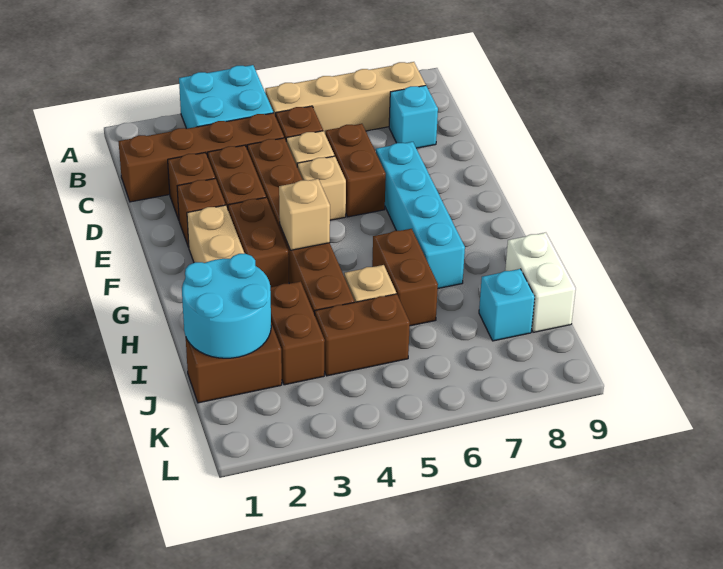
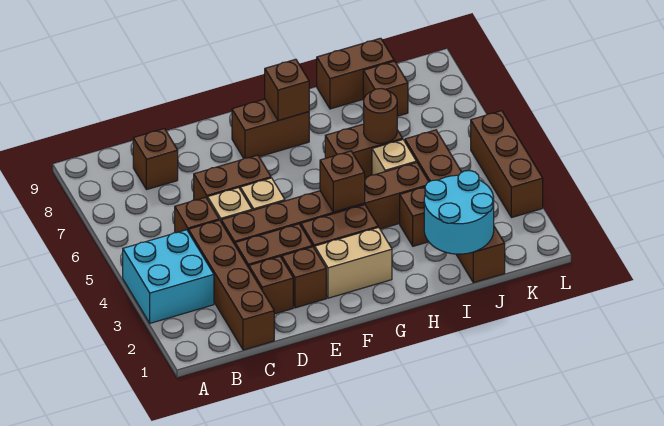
tan 1x4 brick [265,62,426,133] -> none
cyan 1x1 brick [389,85,438,148] -> brown 1x1 brick [133,129,178,190]
cyan 1x4 brick [376,142,465,288] -> none
none -> brown 1x2 brick [232,99,309,158]
tan 1x1 brick [279,179,330,250] -> brown 1x1 brick [320,151,365,212]
none -> brown 1x1 brick [265,59,309,121]
none -> brown 1x1 round brick [364,88,397,143]
white 1x2 brick [505,233,576,332] -> brown 1x2 brick [317,38,394,109]
cyan 1x1 brick [479,269,535,341] -> brown 1x1 brick [363,61,408,116]
none -> brown 1x3 brick [471,111,543,218]

